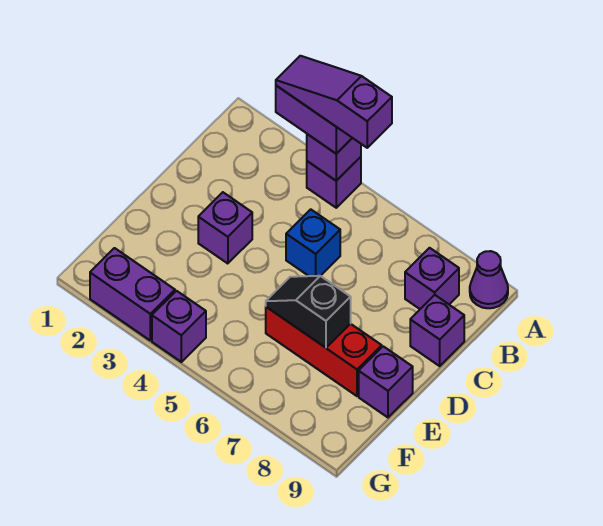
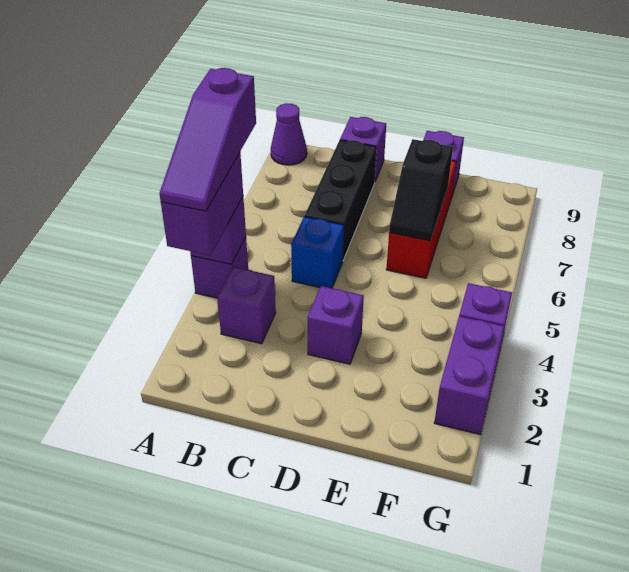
purple 1x1 brick [405,248,459,309] -> purple 1x1 brick moved to [217,267,276,344]
none -> black 1x3 brick [304,140,377,260]

